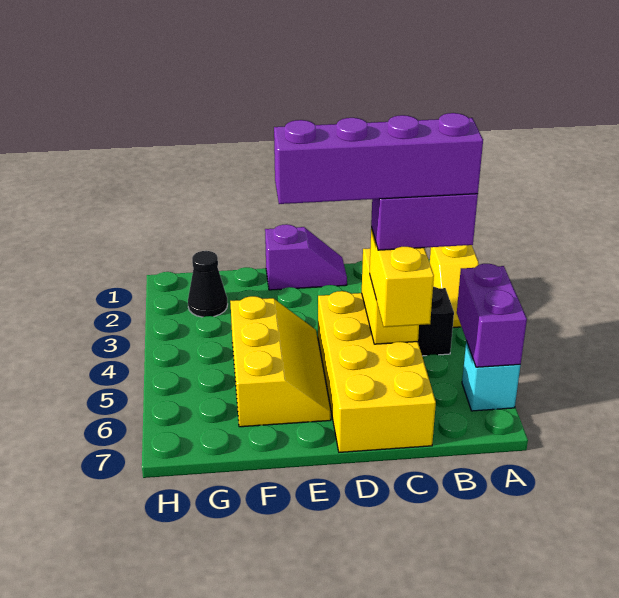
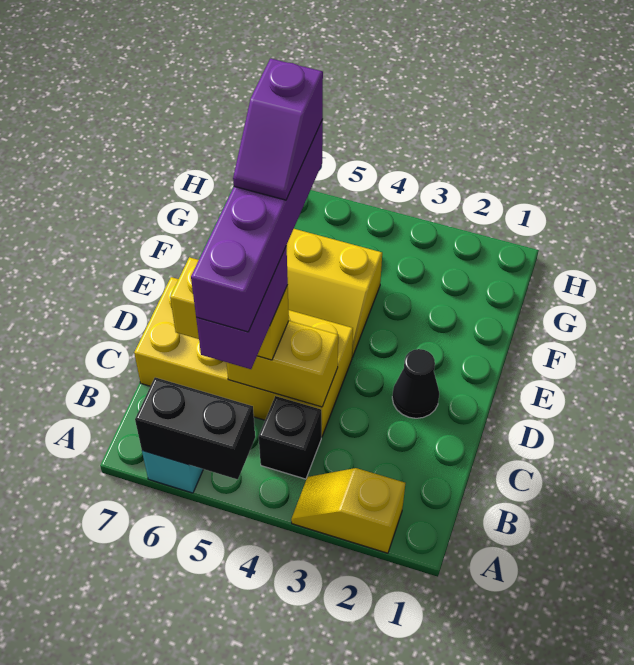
purple 1x2 brick [457,264,527,367] -> black 1x2 brick [135,377,255,480]
purple 1x2 slope [265,224,347,290] -> purple 1x2 slope moved to [233,59,323,200]
black 1x1 cone [188,251,228,317] -> black 1x1 cone moved to [392,349,439,418]

